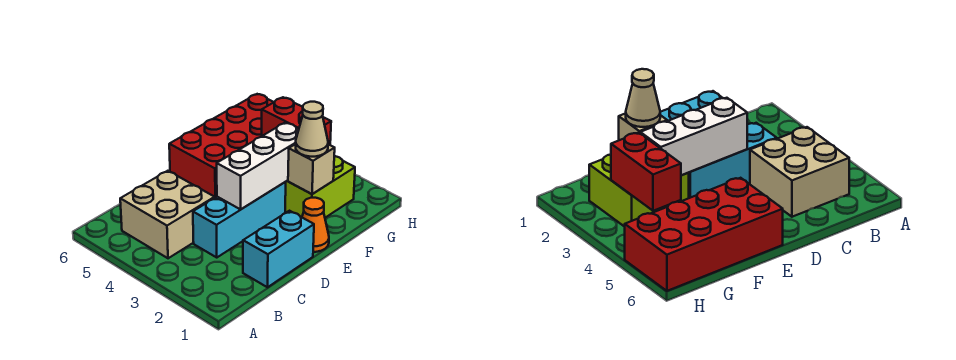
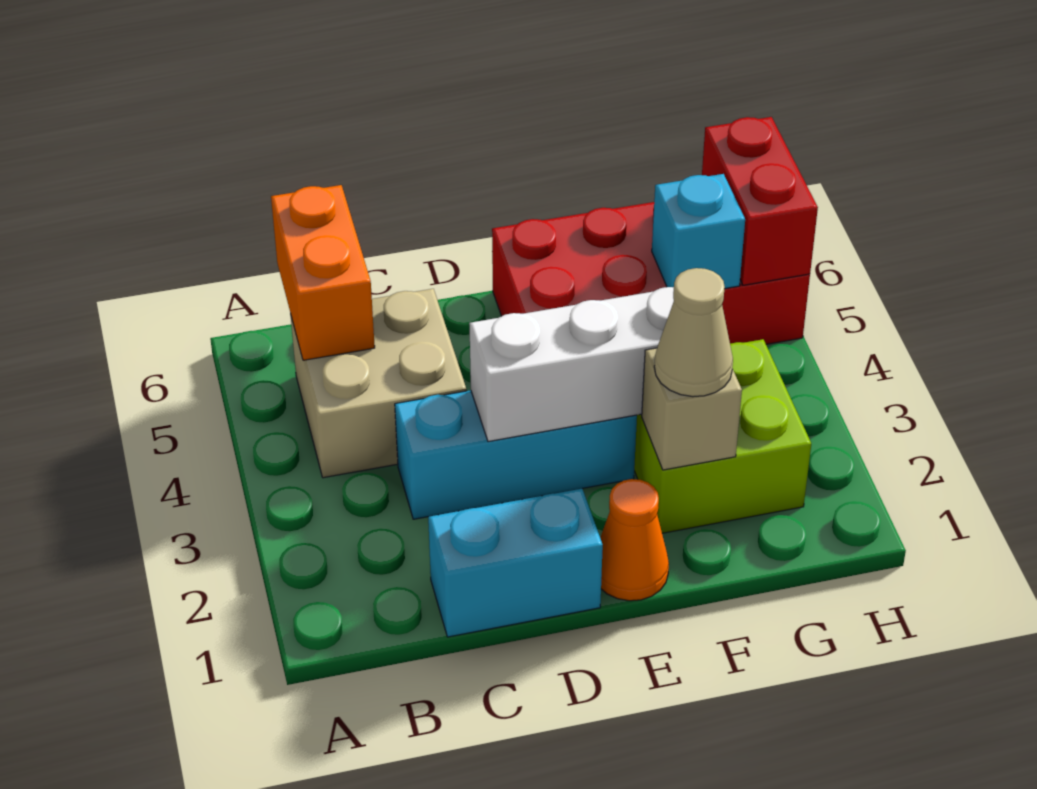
none -> orange 1x2 brick [271,185,375,360]
red 1x2 brick [262,97,331,145] -> red 1x2 brick moved to [702,117,818,285]
none -> cyan 1x1 brick [652,174,745,289]

